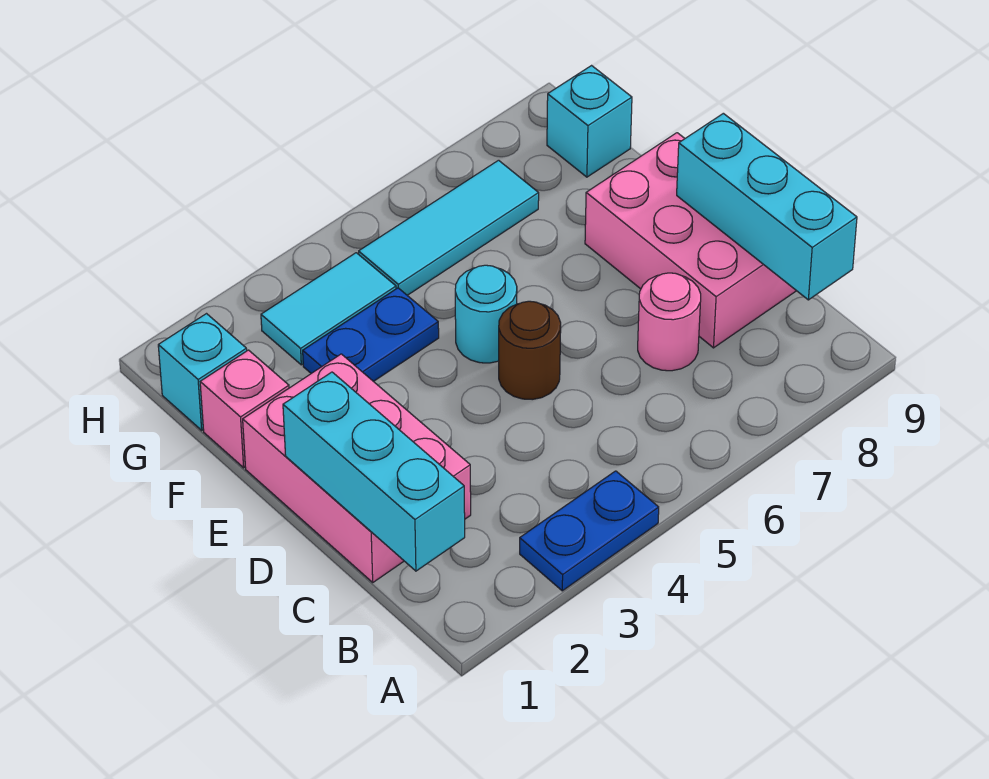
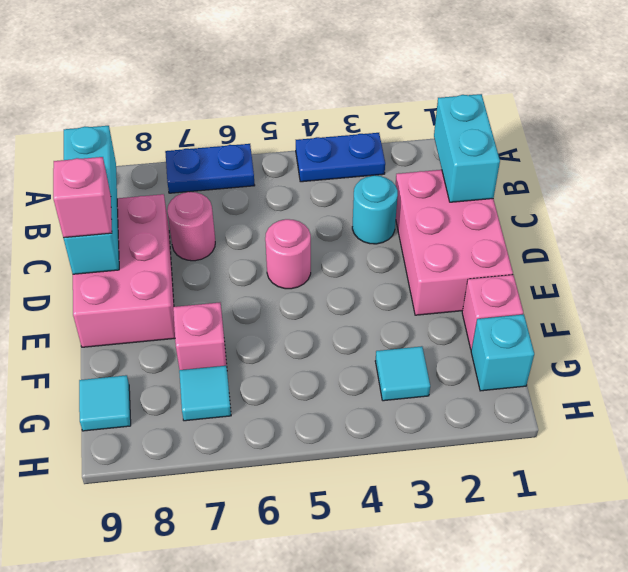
cyan 1x3 brick [283,372,465,571] -> cyan 1x2 brick [434,94,500,202]
brown 1x1 round brick [499,301,561,400] -> pink 1x1 round brick [265,219,311,289]
none -> pink 1x1 brick [53,157,112,238]
cyan 1x1 round brick [455,265,517,363] -> cyan 1x1 round brick moved to [352,175,398,244]
blue 1x2 plate [303,288,439,382] -> blue 1x2 plate moved to [165,144,255,193]
none -> pink 1x1 brick [173,303,227,370]
cyan 1x2 tile [261,253,396,365] -> cyan 1x1 tile [375,346,430,401]
cyan 1x3 tile [359,160,539,295] -> cyan 1x1 tile [179,366,231,421]
cyan 1x1 brick [547,66,632,177] -> cyan 1x1 tile [79,375,131,431]

